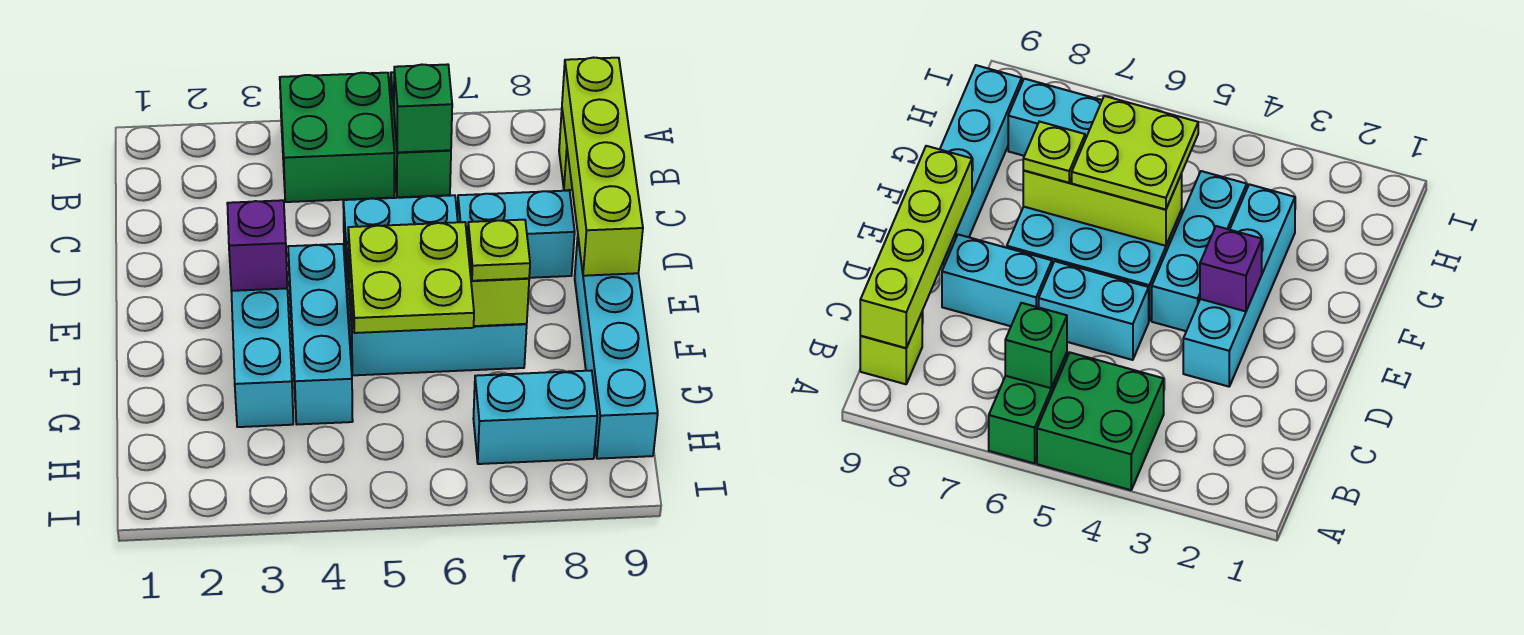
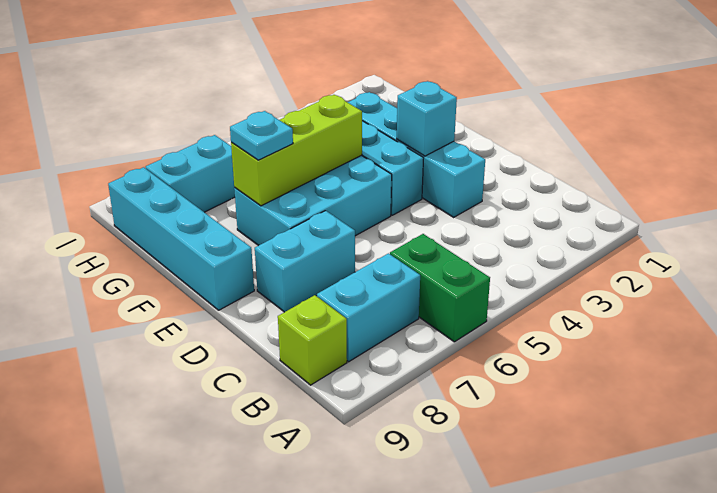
green 2x2 brick [280,73,394,202] -> none
green 1x1 brick [394,64,452,152] -> none
lime 1x4 brick [562,58,643,276] -> none
cyan 1x2 brick [343,195,458,283] -> cyan 1x2 brick moved to [317,253,420,362]
purple 1x1 brick [227,200,287,291] -> cyan 1x1 brick [397,81,457,156]
lime 2x2 plate [348,222,474,333] -> none
lime 1x1 plate [468,220,530,281] -> cyan 1x1 plate [230,111,293,160]

